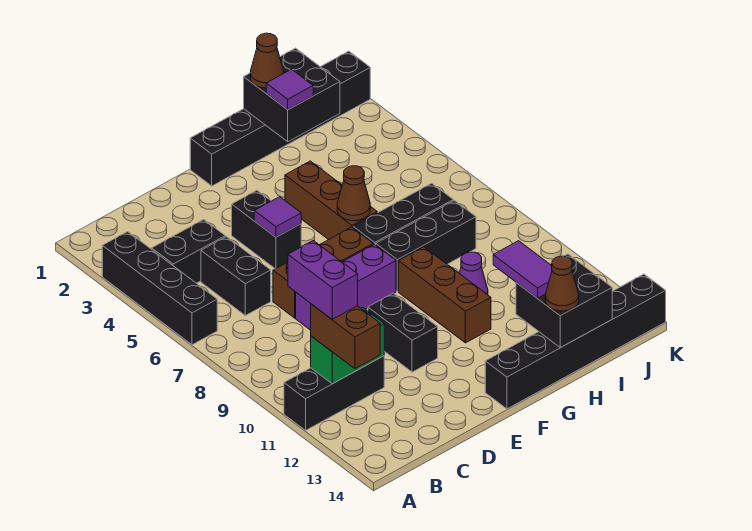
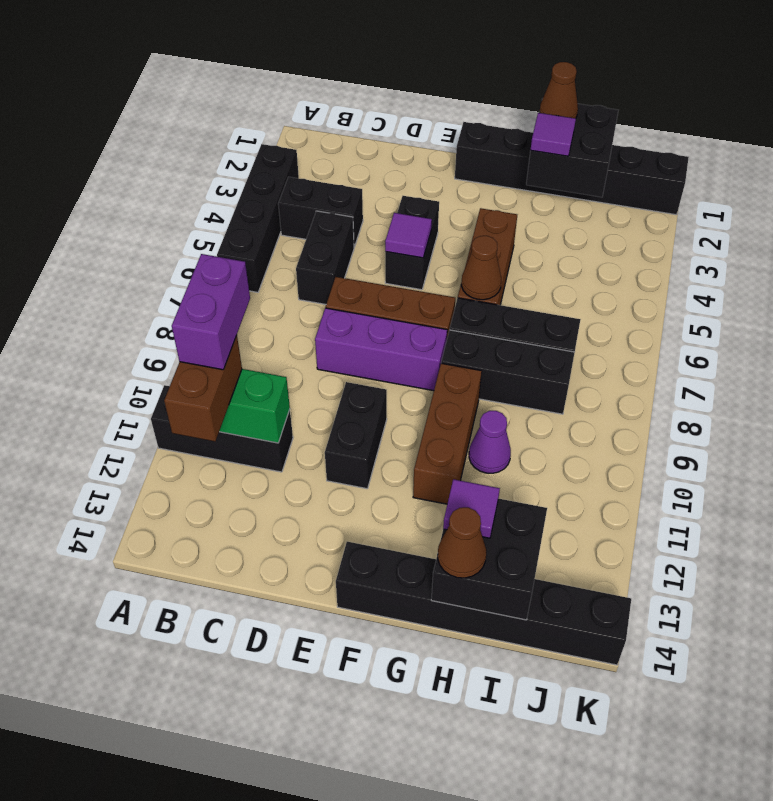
purple 1x2 tile [493,241,552,298] -> purple 1x1 tile [443,479,500,538]

